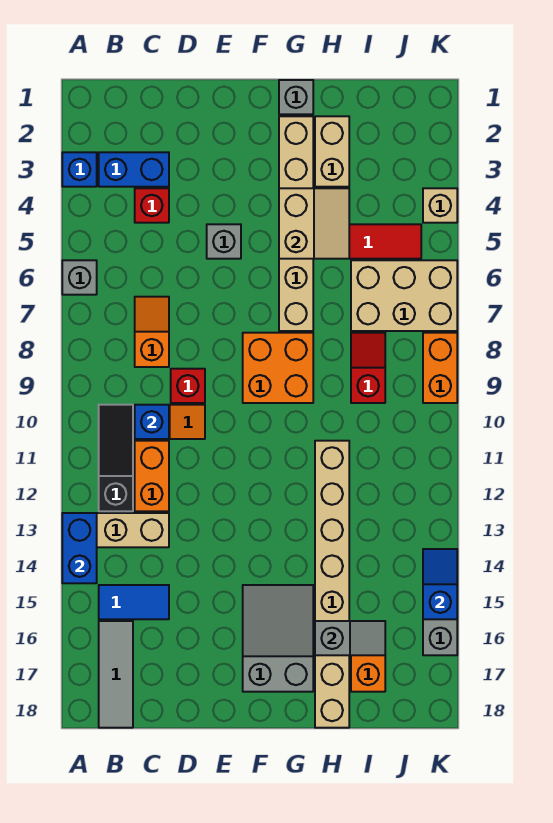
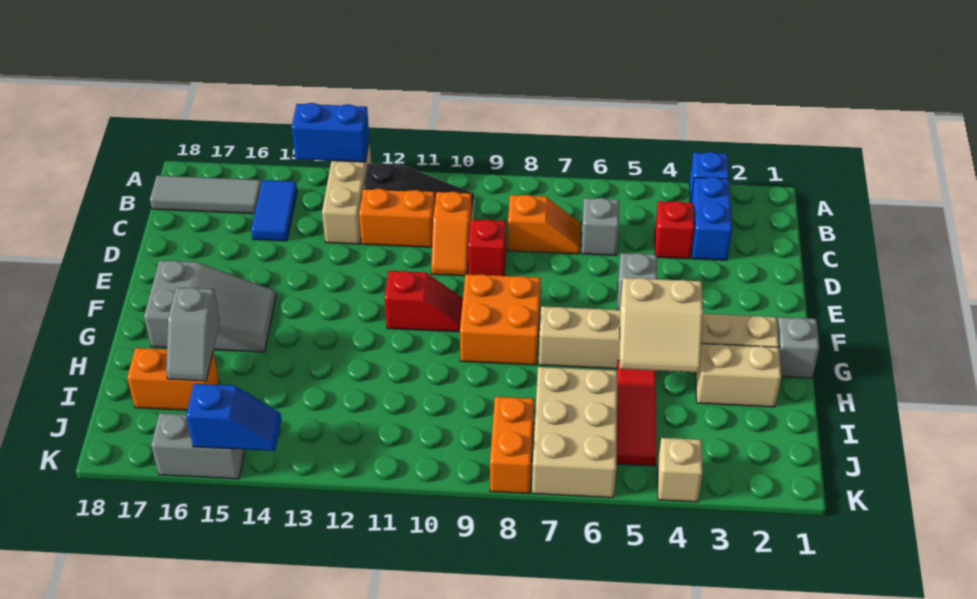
grey 1x1 brick [62,260,97,295] -> grey 1x1 brick moved to [581,198,619,256]
blue 1x1 brick [135,405,169,439] -> none
tan 1x8 brick [315,441,349,728] -> none
red 1x2 slope [351,333,385,403] -> red 1x2 slope moved to [385,271,463,332]
orange 1x2 brick [423,333,457,403] -> orange 1x2 brick turned to [490,397,534,493]

